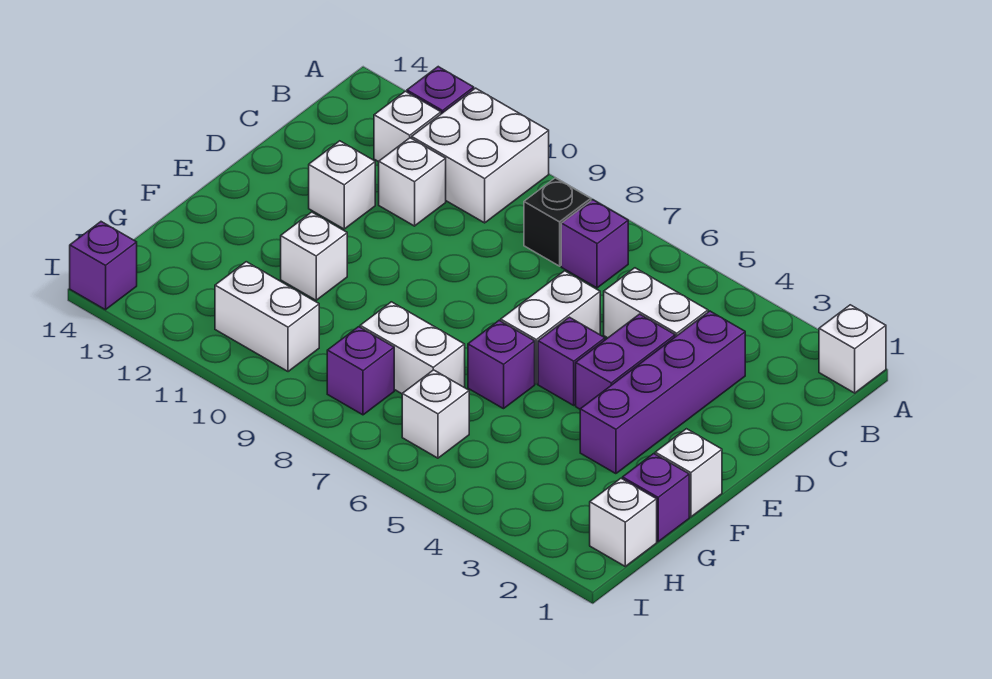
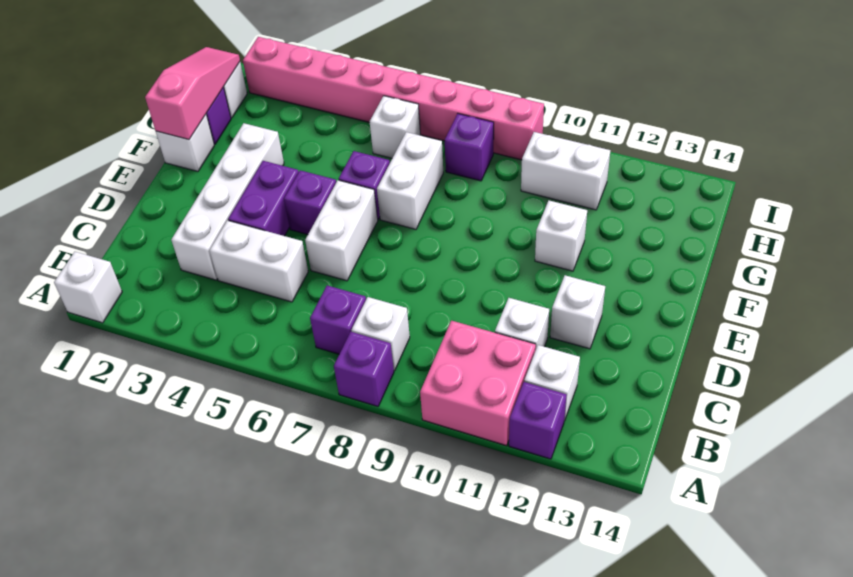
white 2x2 brick [412,88,549,223] -> pink 2x2 brick [420,320,536,446]
black 1x1 brick [524,178,591,266] -> white 1x1 brick [351,297,410,371]
purple 1x4 brick [580,311,745,474] -> white 1x4 brick [171,123,284,280]
none -> pink 1x3 slope [145,47,240,139]
white 1x2 brick [360,302,465,394] -> white 1x2 brick turned to [377,132,443,229]
none -> pink 1x8 brick [243,37,544,160]
purple 1x1 brick [70,222,137,310] -> purple 1x1 brick moved to [334,332,394,406]

